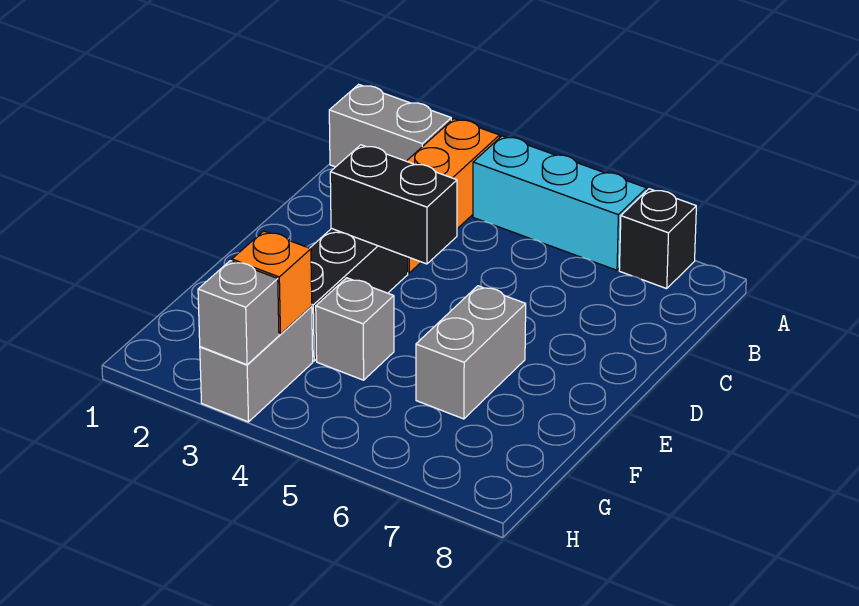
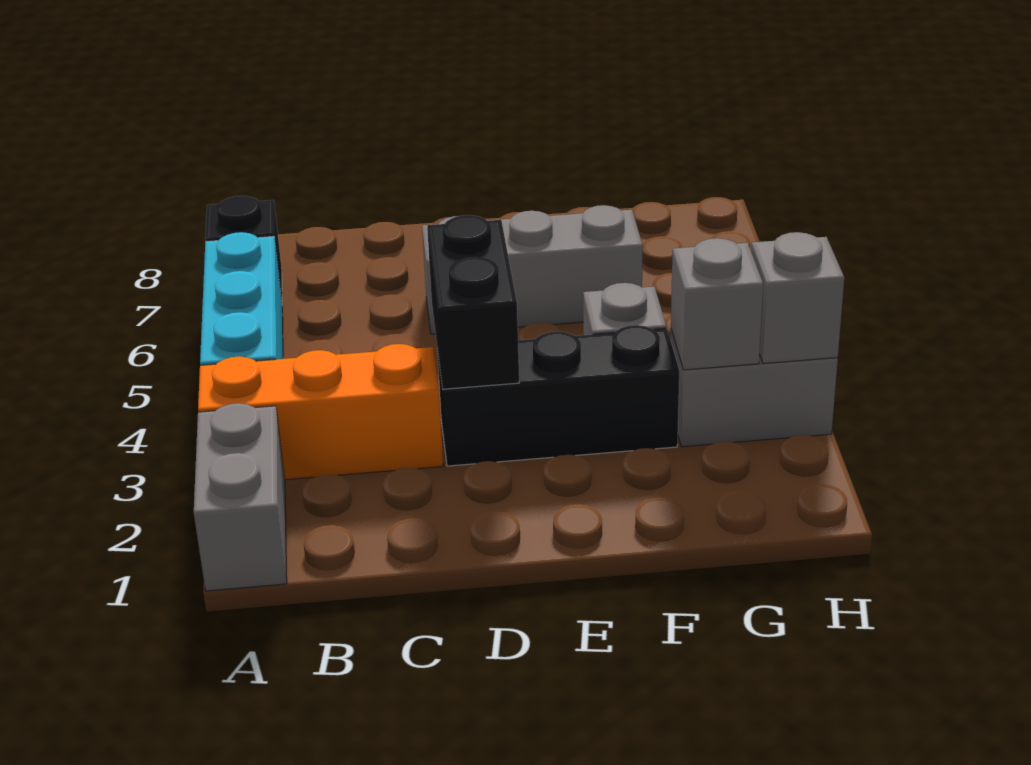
grey 1x2 brick [416,286,526,419] -> grey 1x3 brick [422,205,643,334]
orange 1x1 brick [232,231,312,334] -> grey 1x1 brick [671,238,763,370]

